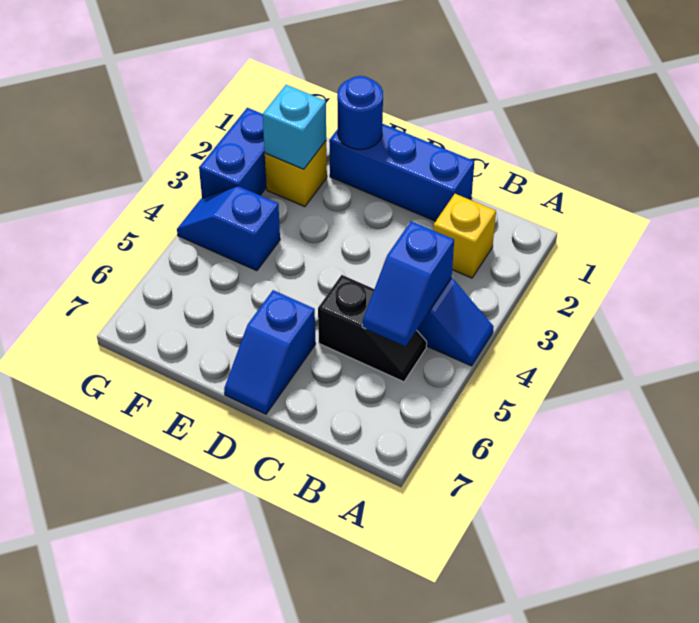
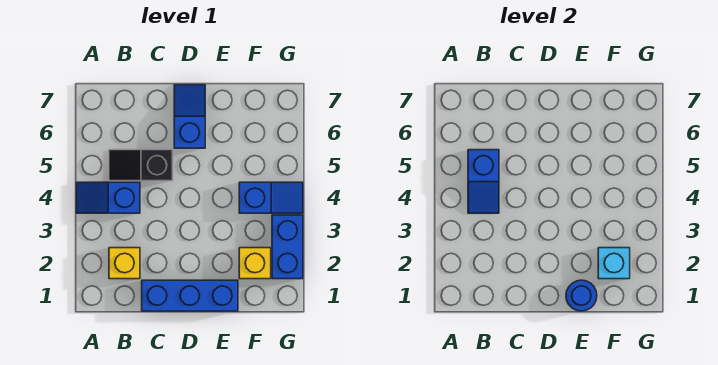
blue 1x2 slope [362,221,454,346] -> blue 1x2 slope turned to [468,150,499,213]

